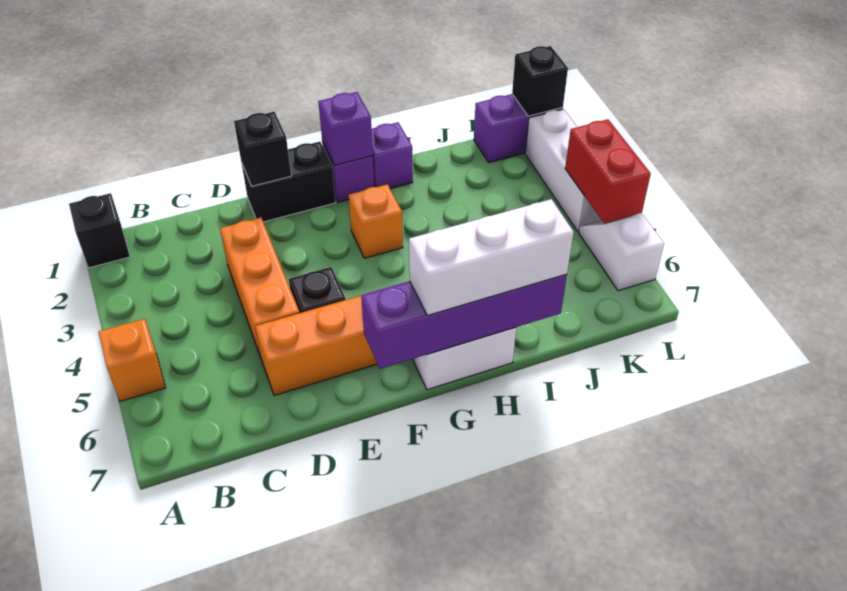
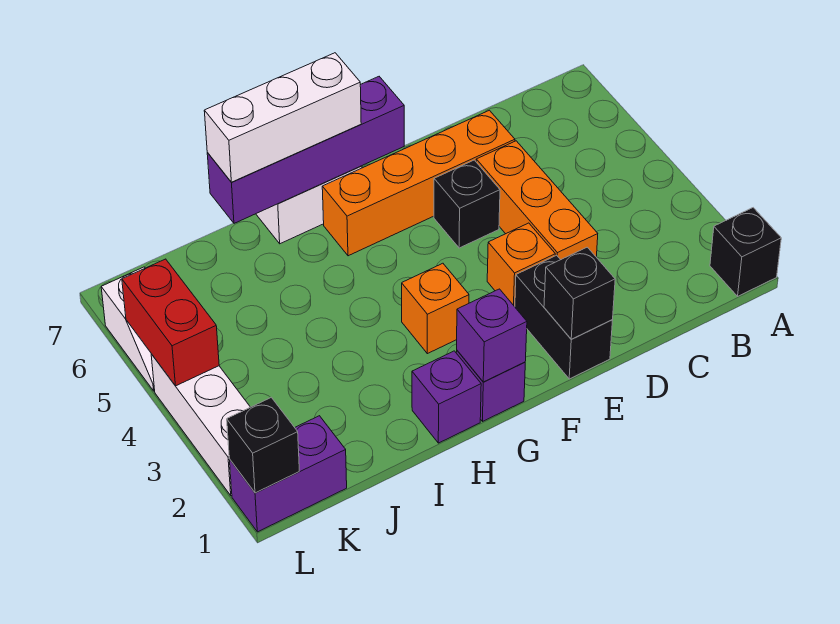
orange 1x1 brick [99,319,166,401] -> orange 1x1 brick moved to [487,223,555,307]
black 1x2 brick [241,142,336,222] -> black 1x2 brick turned to [515,255,613,379]

